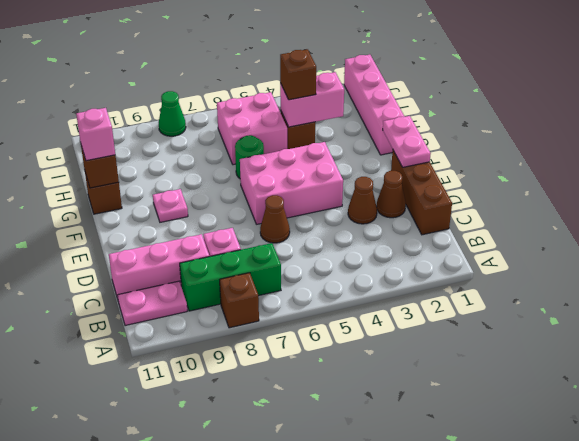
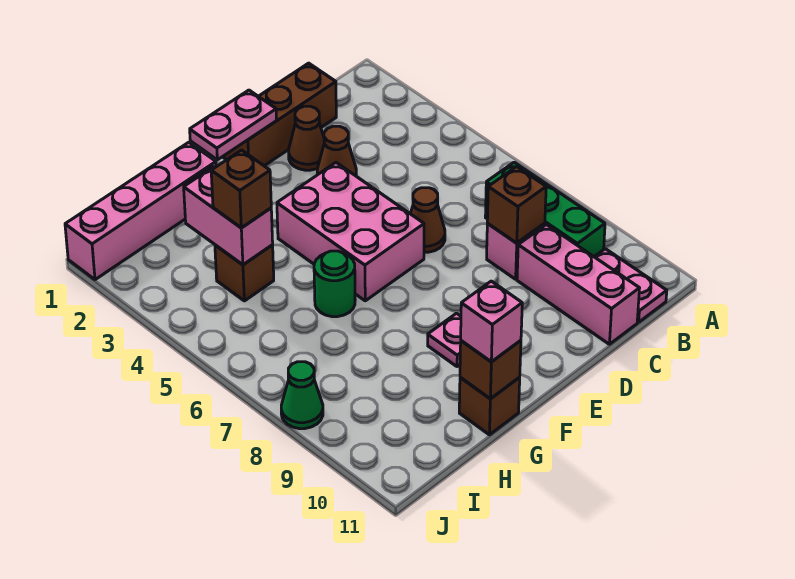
brown 1x1 brick [220,273,259,328] -> brown 1x1 brick moved to [487,167,546,243]
pink 2x2 brick [217,92,287,165] -> none

